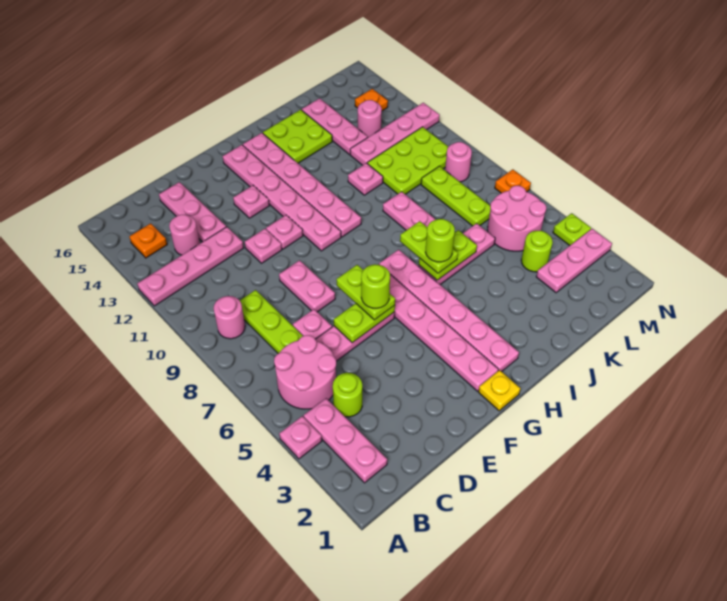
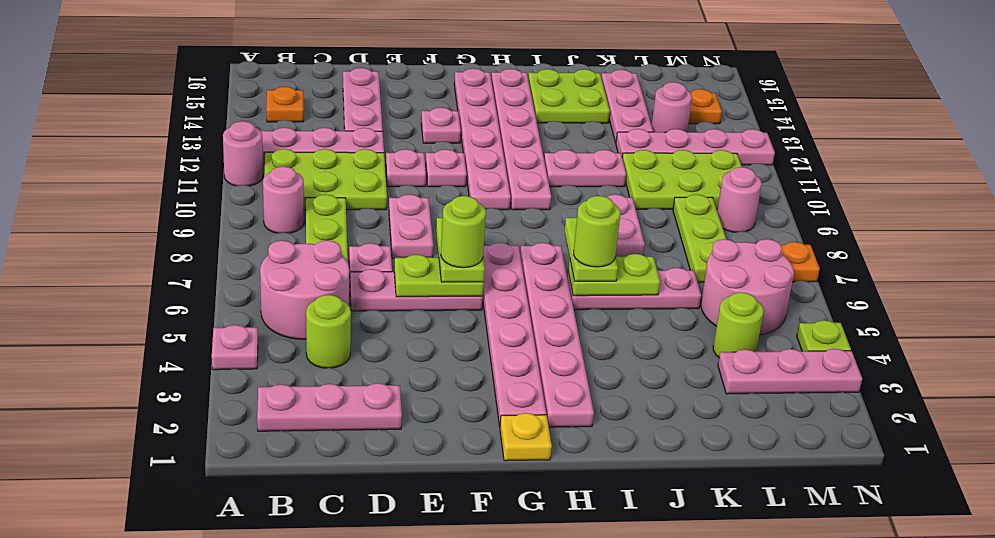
pink 1x3 plate [304,398,387,483] -> pink 1x3 plate turned to [257,383,402,431]
none -> lime 2x3 plate [264,149,387,210]
pink 1x1 round brick [169,215,200,255] -> pink 1x1 round brick moved to [223,121,263,186]
pink 1x1 plate [348,163,383,195] -> pink 1x2 plate [544,150,626,187]

